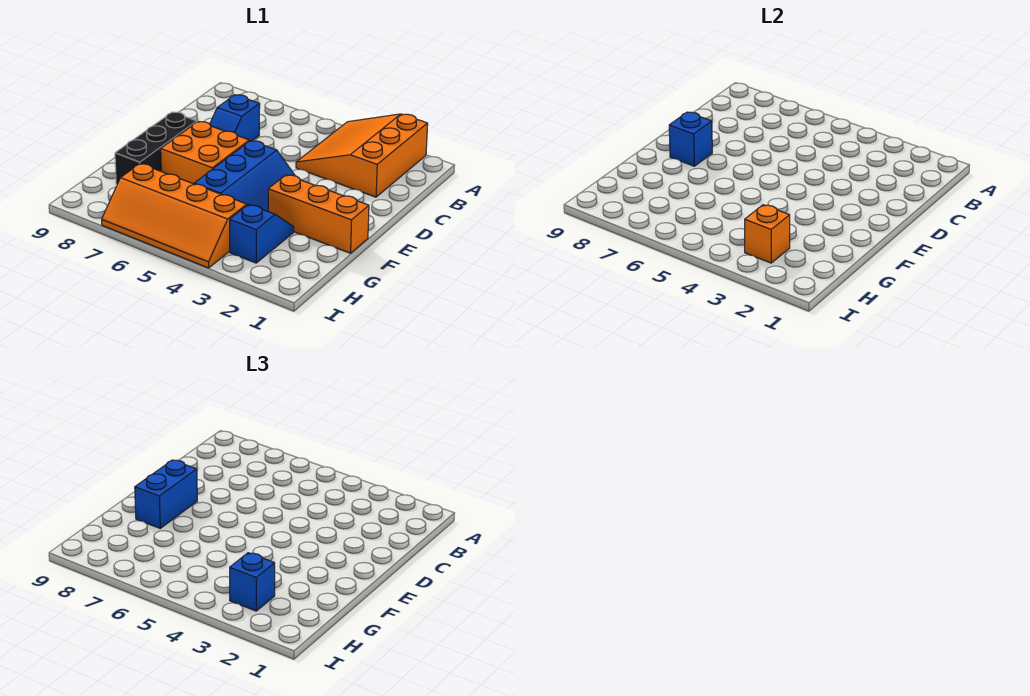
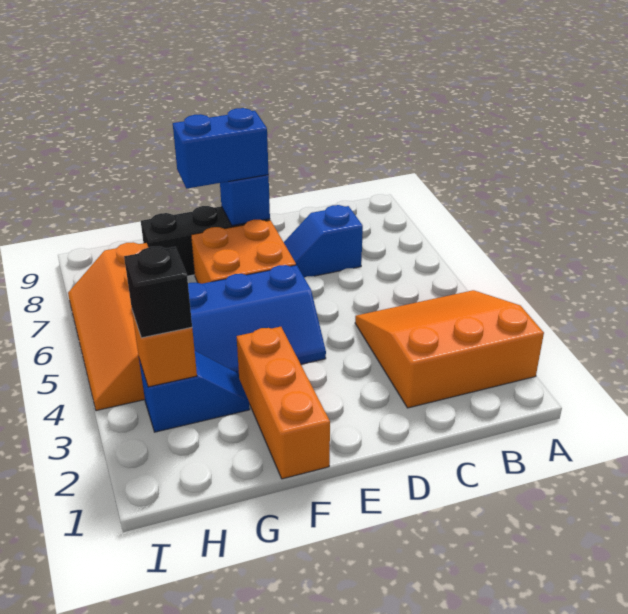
blue 1x1 brick [230,553,275,611] -> black 1x1 brick [124,247,192,338]

